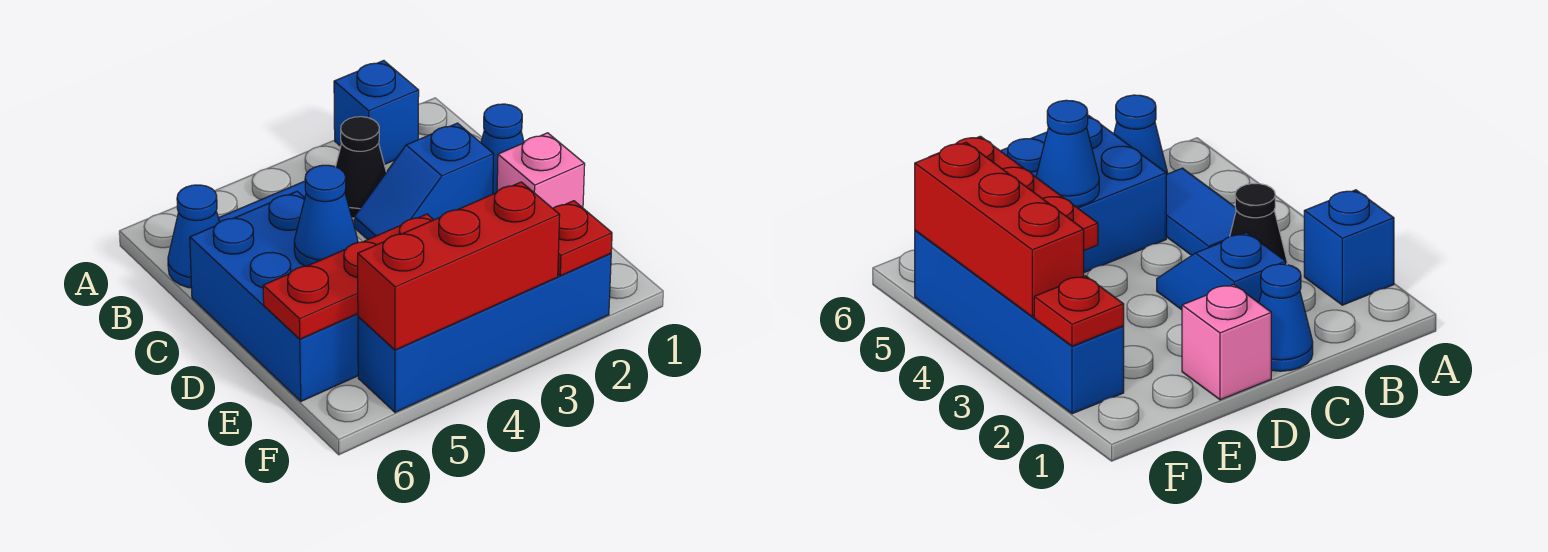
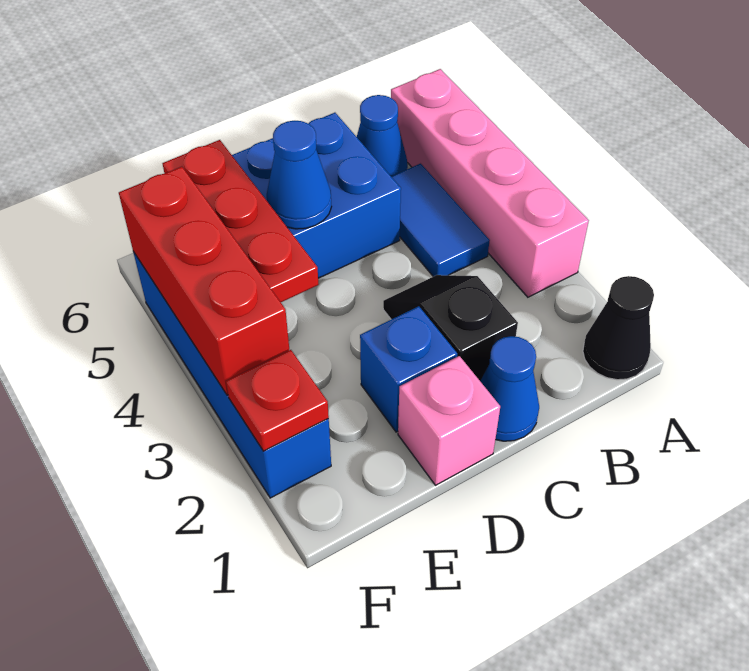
blue 1x1 brick [334,61,419,165] -> blue 1x1 brick moved to [360,306,457,432]
none -> pink 1x4 brick [391,69,589,297]
black 1x1 cone [336,117,386,218] -> black 1x1 cone moved to [583,276,654,380]
blue 1x2 slope [354,123,494,240] -> black 1x2 slope [383,275,518,381]

